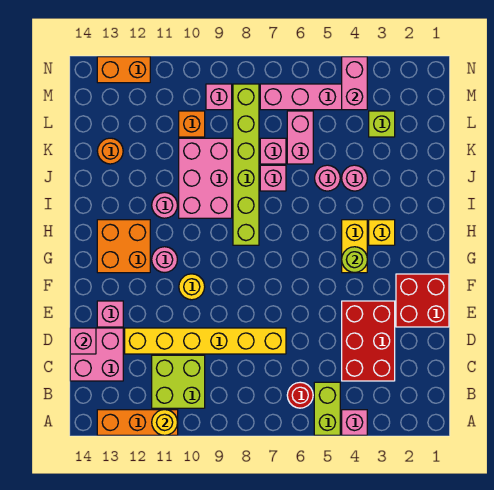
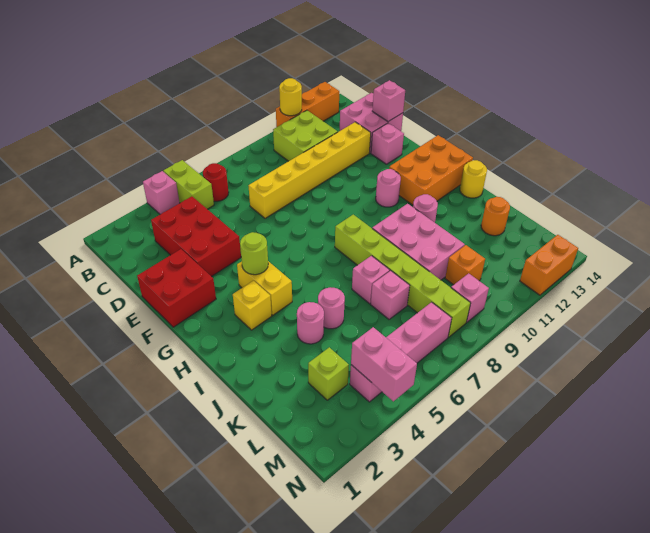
yellow 1x1 round brick [179,274,205,300] -> yellow 1x1 round brick moved to [460,160,487,198]
orange 2x2 brick [97,220,150,273] -> orange 2x3 brick [389,135,473,205]
pink 1x2 brick [287,111,313,164] -> none

